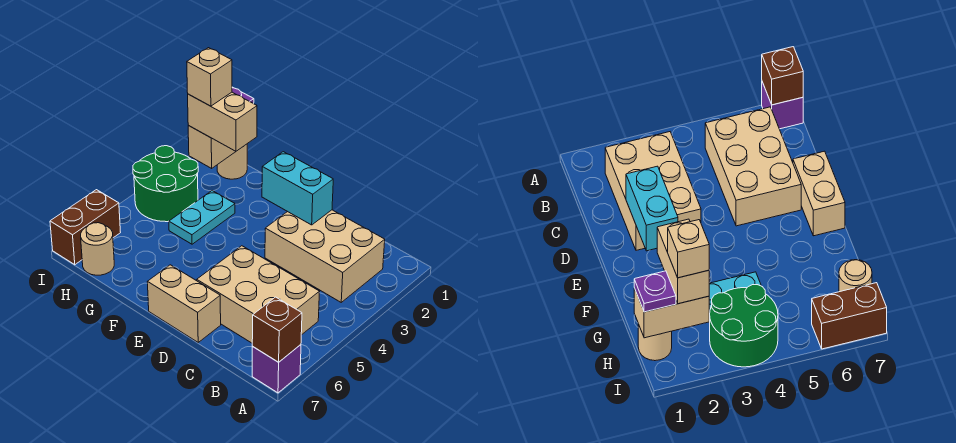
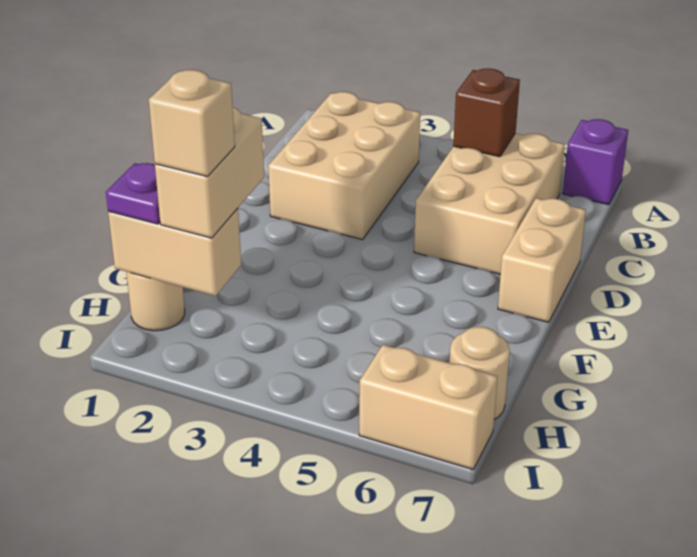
brown 1x1 brick [252,297,302,362] -> brown 1x1 brick moved to [453,69,520,157]
cyan 1x2 brick [262,152,333,225] -> none
cyan 1x2 plate [169,191,235,244] -> none
green 2x2 round brick [133,146,198,222] -> none
brown 1x2 brick [50,190,121,265] -> tan 1x2 brick [359,345,498,469]

